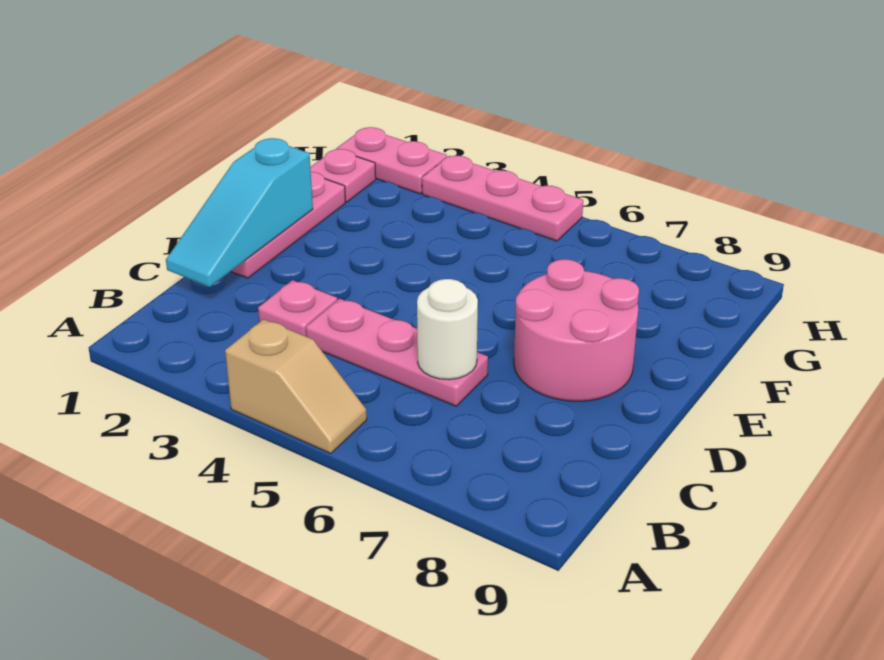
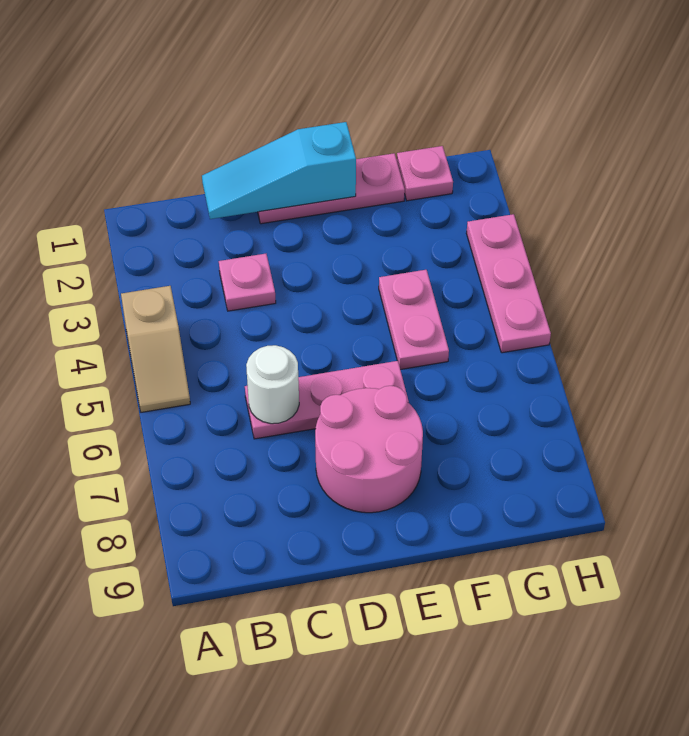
pink 1x3 plate [306,299,488,406] -> pink 1x3 plate turned to [245,361,409,439]
pink 1x2 plate [336,127,447,194] -> pink 1x2 plate moved to [379,270,449,370]

